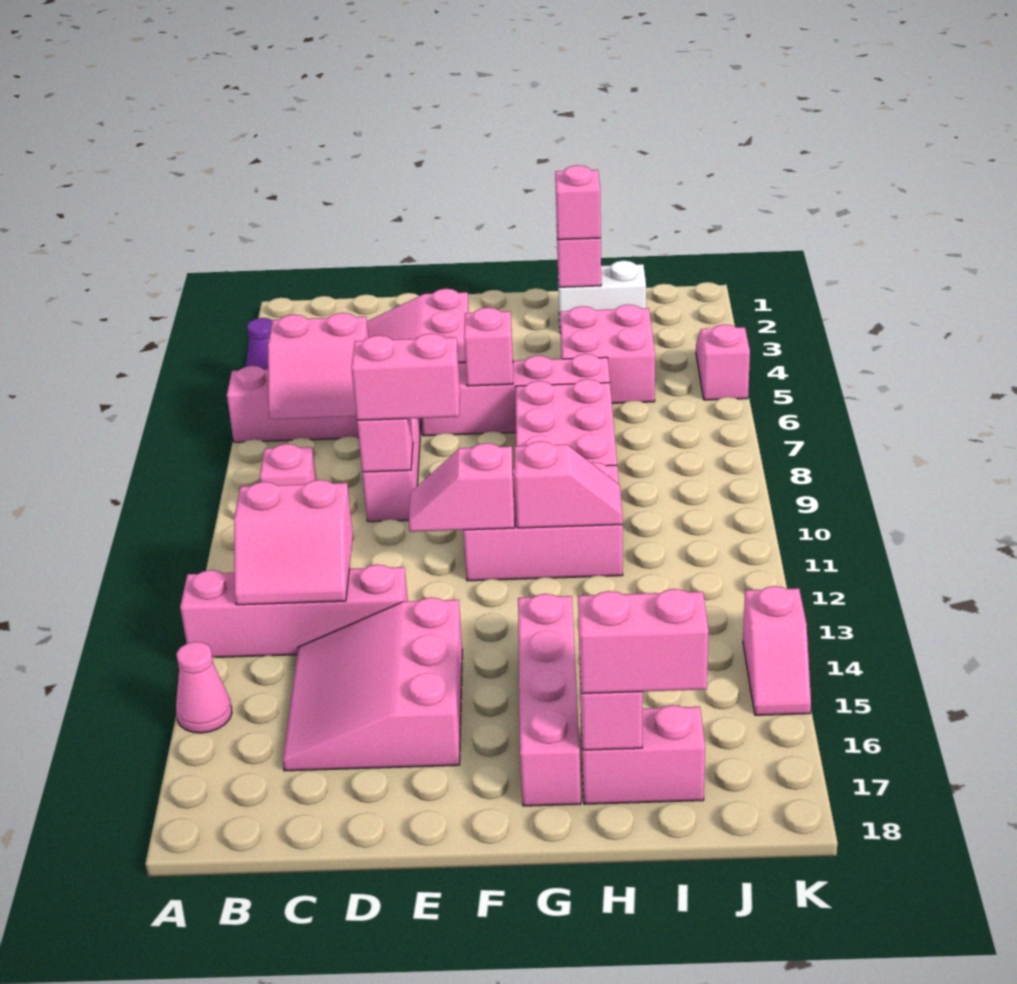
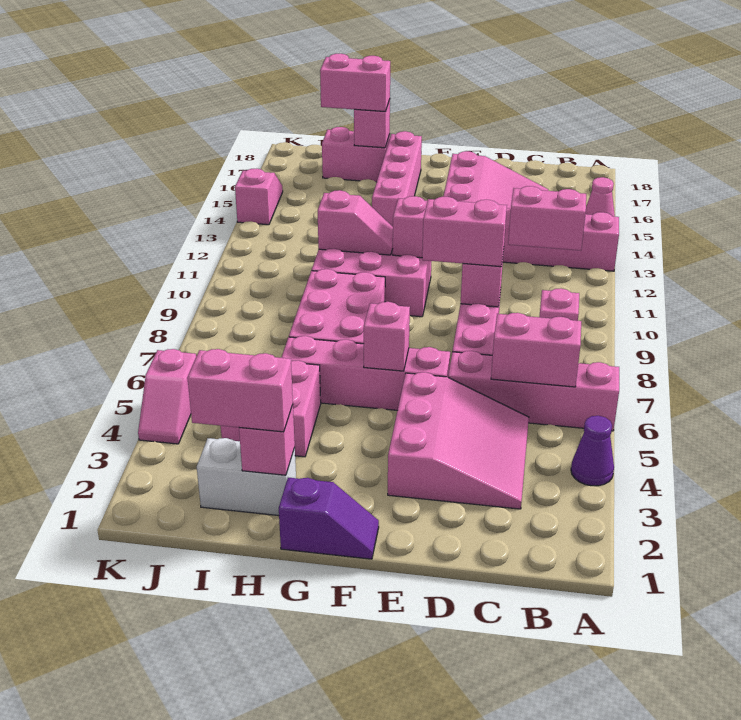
none -> purple 1x2 slope [279,478,379,559]
pink 1x2 slope [514,441,623,528] -> pink 1x2 slope turned to [318,190,393,255]
pink 1x1 brick [555,165,601,240] -> pink 1x2 brick [187,349,293,432]

